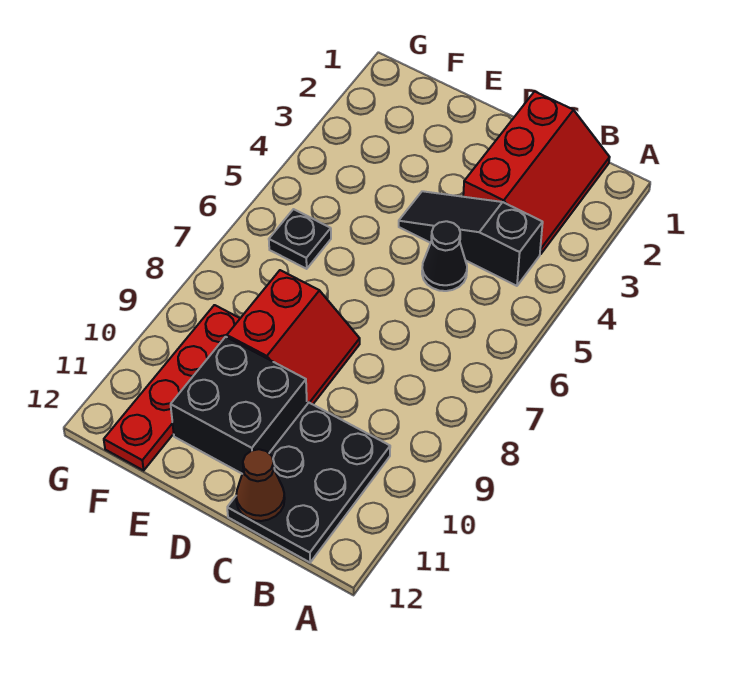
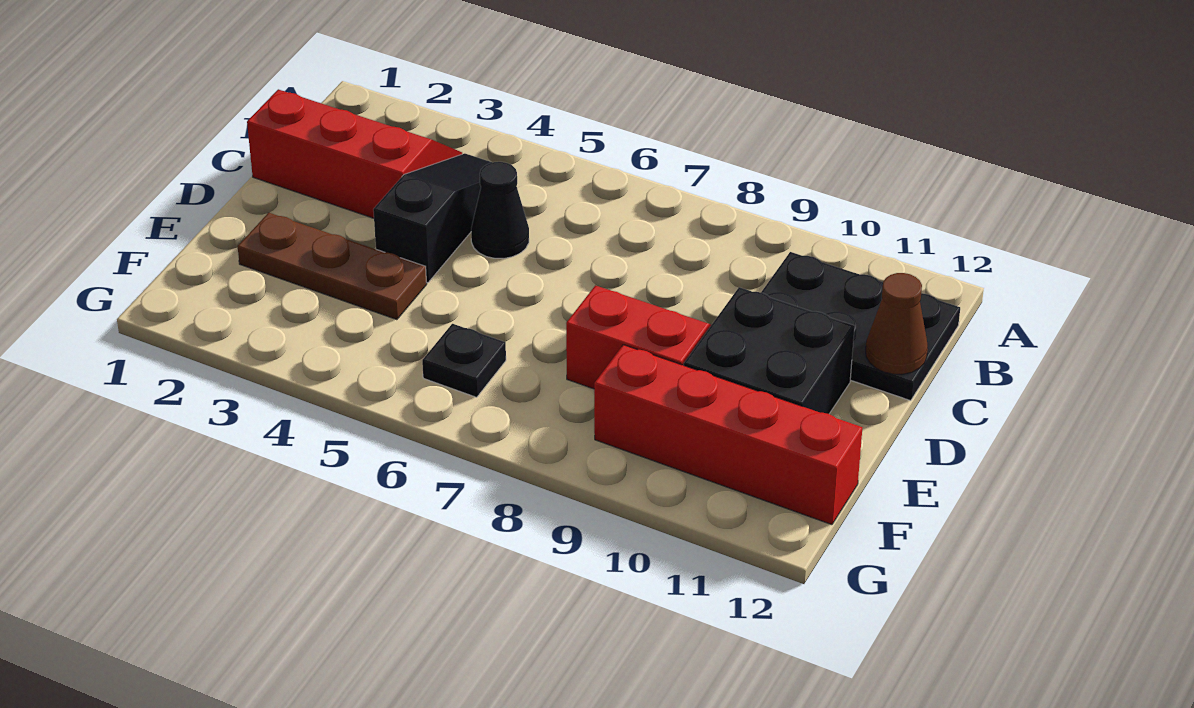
black 1x3 slope [399,191,543,286] -> black 1x3 slope turned to [373,153,492,283]
none -> brown 1x3 plate [238,213,427,320]
red 1x4 plate [104,305,240,470] -> red 1x4 brick [594,345,862,525]

